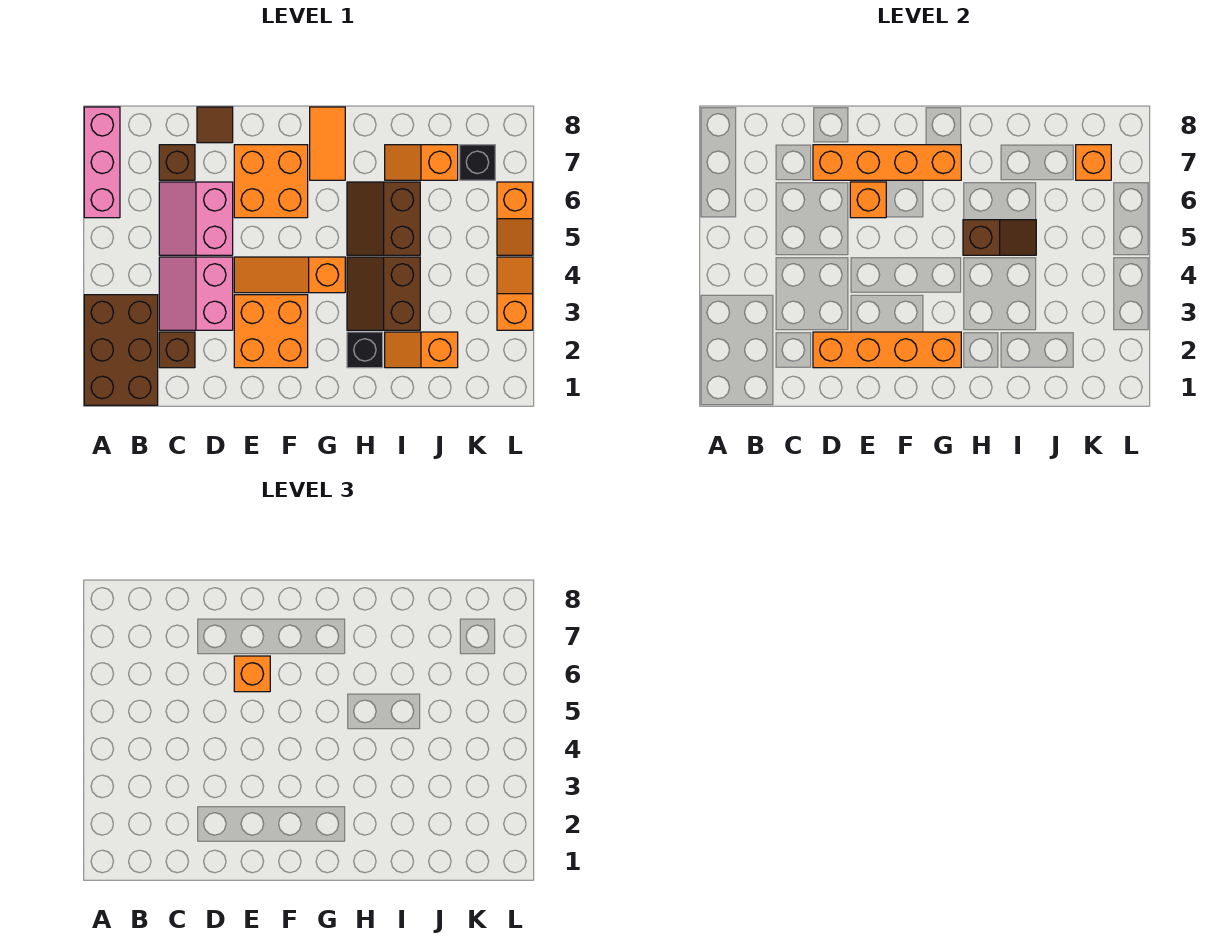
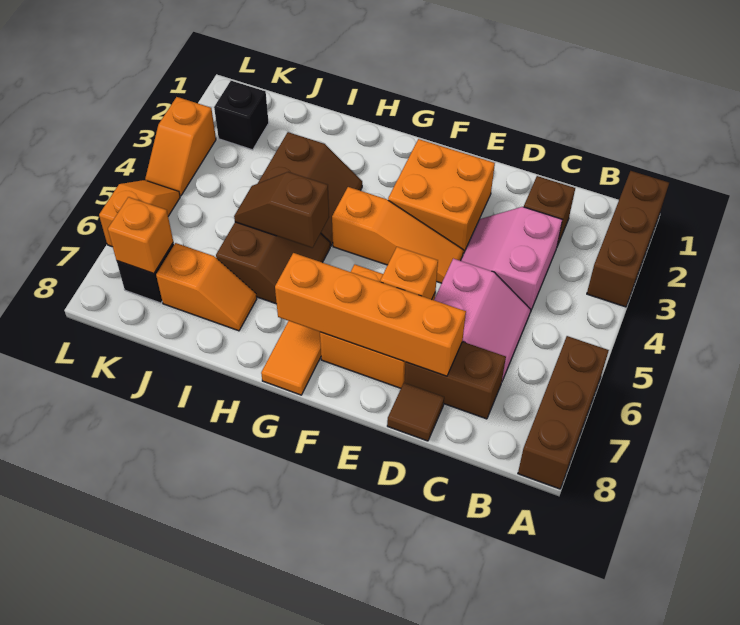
brown 2x3 brick [84,295,158,405] -> brown 1x3 brick [587,171,669,307]
pink 1x3 brick [84,107,120,218] -> brown 1x3 brick [518,336,609,489]
pink 2x2 slope [159,257,233,330] -> pink 2x2 slope turned to [461,207,562,312]
brown 1x1 brick [159,145,195,180] -> brown 1x2 brick [404,342,506,419]
orange 1x4 brick [813,332,961,368] -> none
orange 1x1 brick [234,656,270,692] -> none
black 1x1 brick [347,332,383,368] -> black 1x1 brick moved to [214,81,269,150]
orange 1x2 slope [385,332,458,368] -> none

